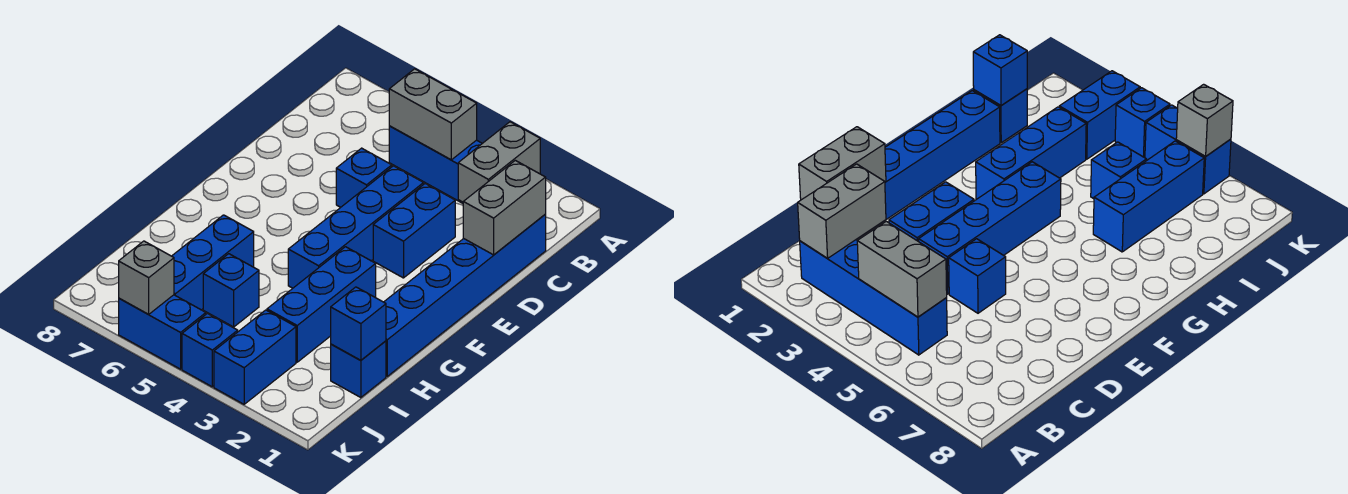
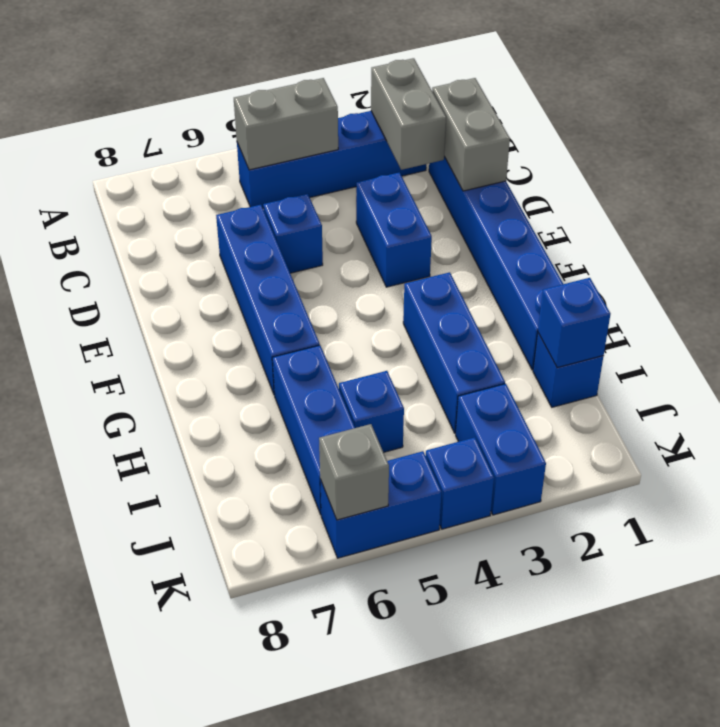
blue 1x4 brick [288,166,424,288] -> blue 1x4 brick moved to [216,205,320,395]

